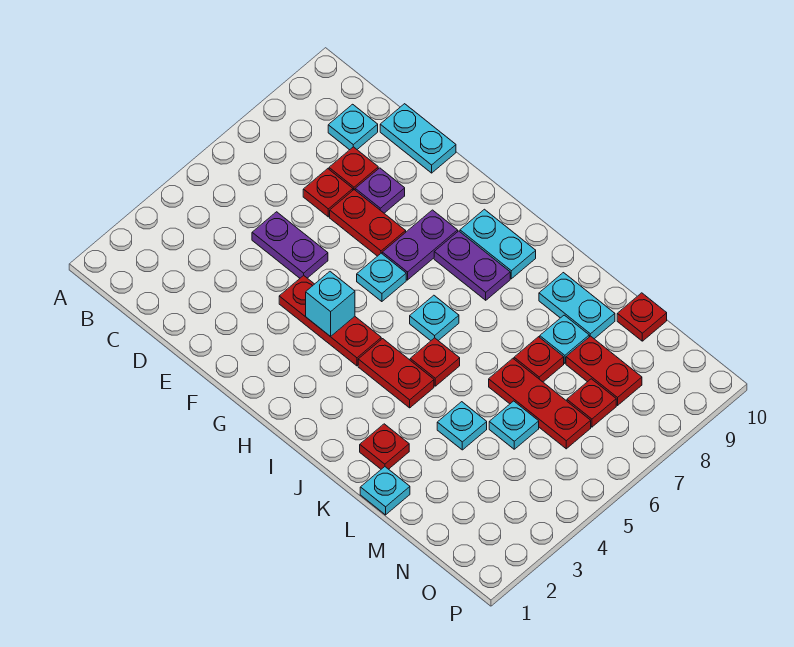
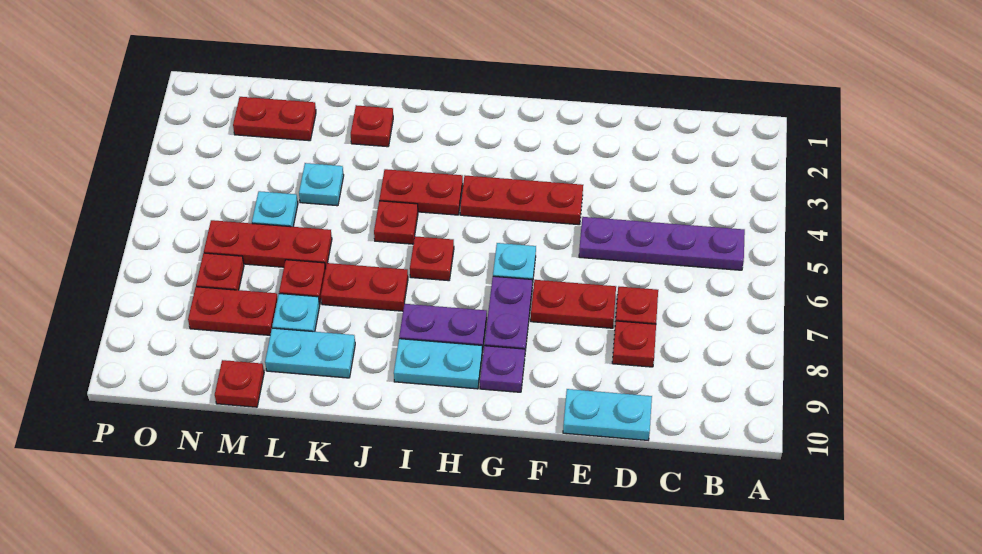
cyan 1x1 plate [328,104,378,150] -> none
purple 1x2 plate [252,212,328,278] -> purple 1x4 plate [579,217,745,270]
purple 1x1 plate [355,168,405,213] -> purple 1x1 plate moved to [480,346,525,392]
cyan 1x1 brick [306,272,355,337] -> none
cyan 1x1 plate [410,295,459,341] -> red 1x1 plate [410,236,454,281]
none -> red 1x2 plate [321,263,408,311]
cyan 1x1 plate [360,467,410,515] -> none
none -> red 1x2 plate [233,97,316,141]

